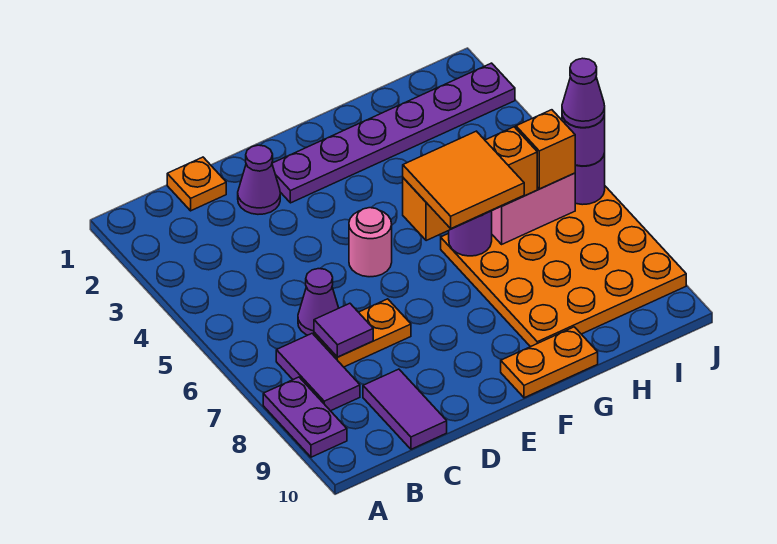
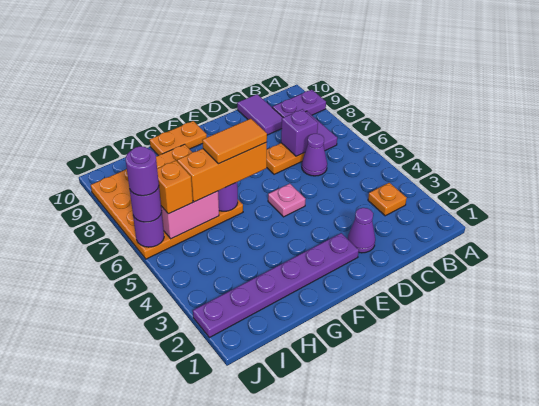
purple 1x2 plate [263,377,347,457] -> purple 1x2 plate turned to [272,90,326,117]
orange 1x1 plate [167,157,226,211] -> orange 1x1 plate moved to [368,183,407,216]
purple 1x1 tile [314,303,373,357] -> purple 1x1 brick [281,109,318,156]
pink 1x1 round brick [349,208,392,277] -> pink 1x1 plate [268,184,305,217]
orange 2x2 tile [403,131,524,228] -> orange 1x2 tile [202,119,267,164]
purple 1x1 cone [562,58,605,128] -> purple 1x1 round brick [126,146,159,196]

